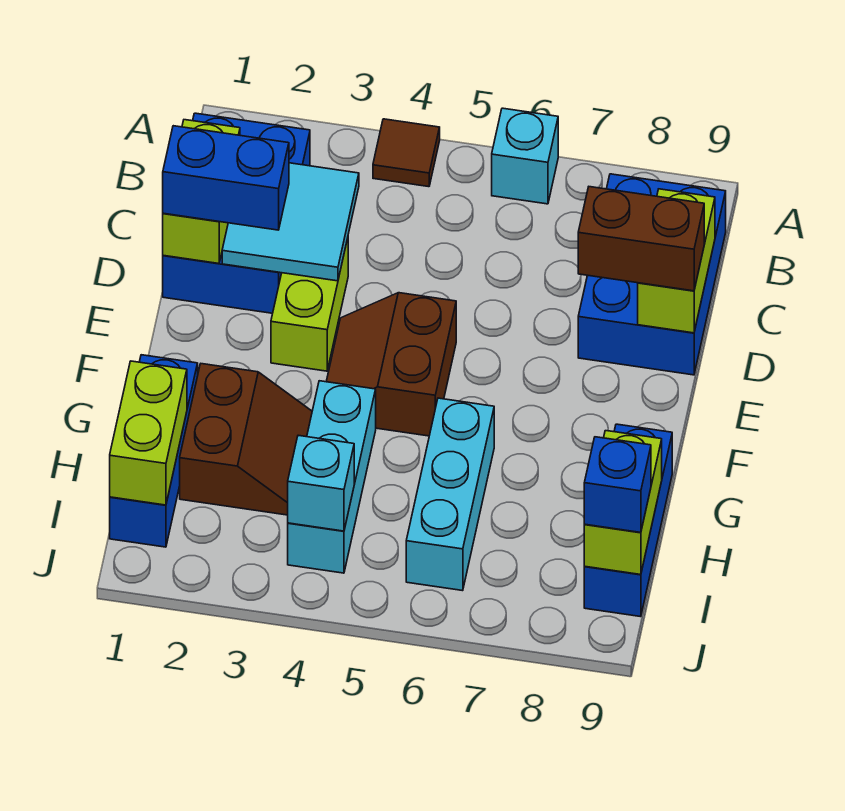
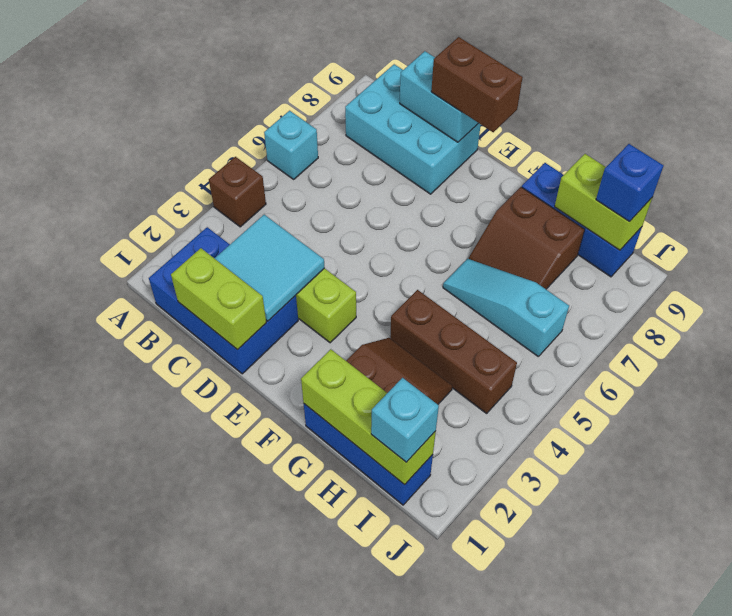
brown 1x1 tile [373,119,440,187] -> brown 1x1 brick [209,157,266,227]
blue 2x3 brick [578,174,726,375] -> cyan 2x3 brick [345,64,481,194]
lime 1x2 brick [638,189,715,333] -> cyan 1x2 brick [400,51,478,142]
blue 1x2 brick [163,126,289,230] -> none
brown 1x2 brick [578,187,704,291] -> brown 1x2 brick turned to [431,37,523,132]
brown 2x2 slope [326,293,456,436] -> brown 2x2 slope moved to [469,187,585,289]
cyan 1x3 brick [288,381,376,573] -> brown 1x3 brick [390,290,517,413]
cyan 1x3 brick [406,398,494,591] -> cyan 1x3 slope [443,259,569,357]
lime 1x2 brick [110,361,187,505] -> lime 1x3 brick [301,349,436,485]
cyan 1x1 brick [288,435,354,531] -> cyan 1x1 brick moved to [371,378,439,462]

